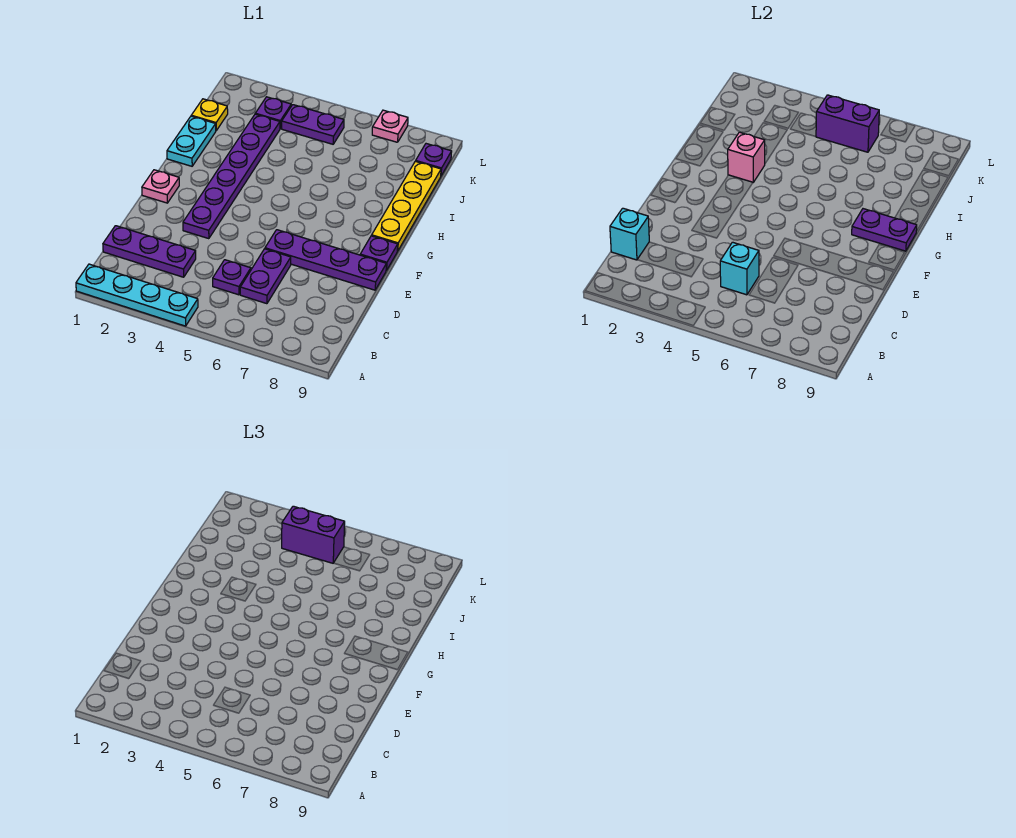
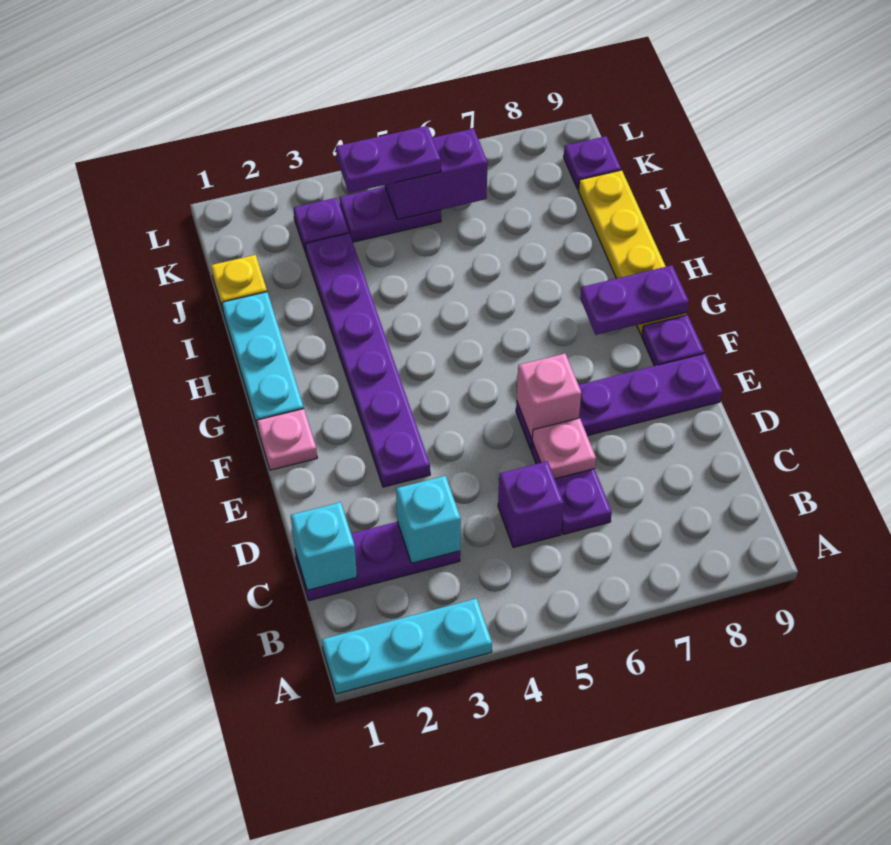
cyan 1x4 plate [76,264,198,326] -> cyan 1x3 plate [322,599,492,694]
purple 1x1 plate [213,260,251,295] -> purple 1x1 brick [498,461,564,547]
cyan 1x1 brick [720,242,759,295] -> cyan 1x1 brick moved to [396,476,461,563]
cyan 1x2 plate [167,116,216,166] -> cyan 1x3 plate [222,292,304,427]
pink 1x1 brick [728,132,765,182] -> pink 1x1 brick moved to [517,354,581,439]
purple 1x2 brick [282,506,345,563] -> purple 1x2 plate [336,126,441,193]
pink 1x1 plate [372,110,408,142] -> pink 1x1 plate moved to [532,418,596,479]

